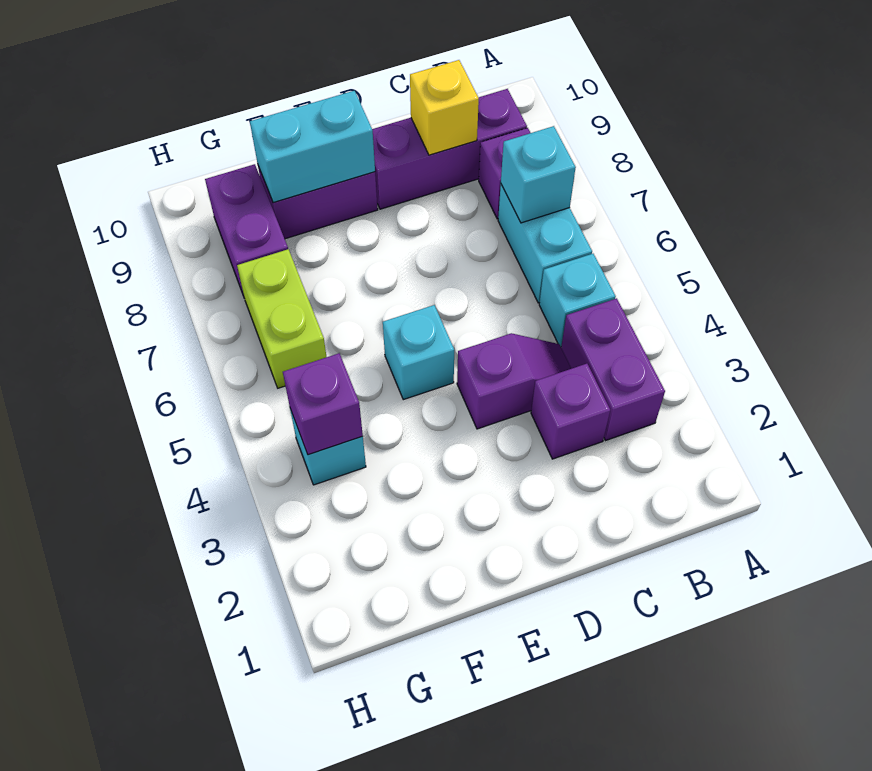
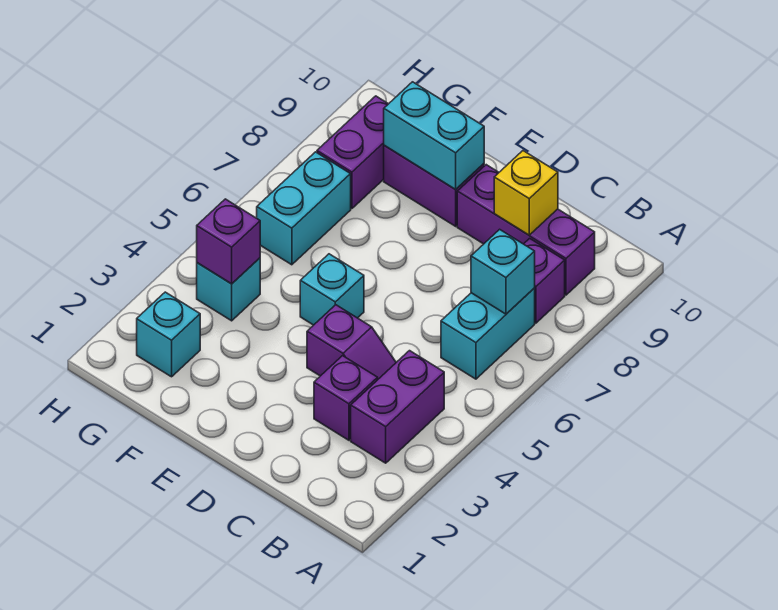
cyan 1x1 brick [539,254,616,346] -> cyan 1x1 brick moved to [137,292,200,377]
lime 1x2 brick [237,249,326,388] -> cyan 1x2 brick [257,152,351,265]

